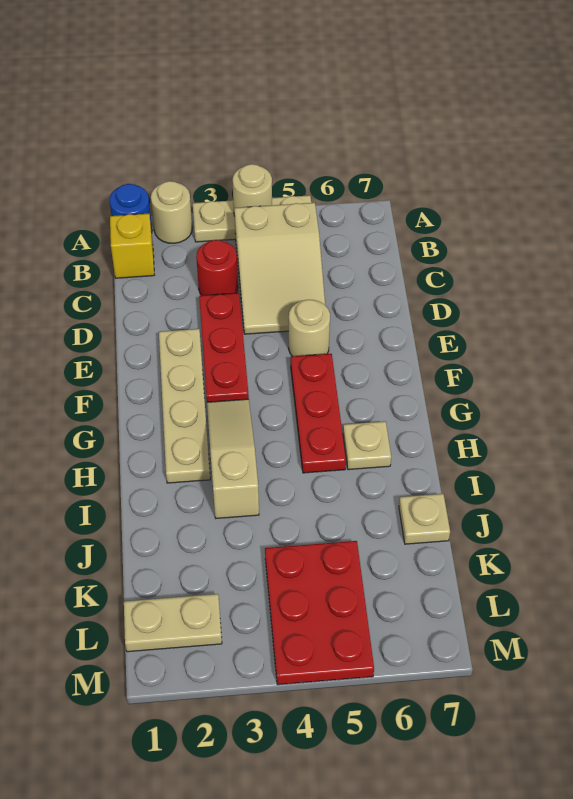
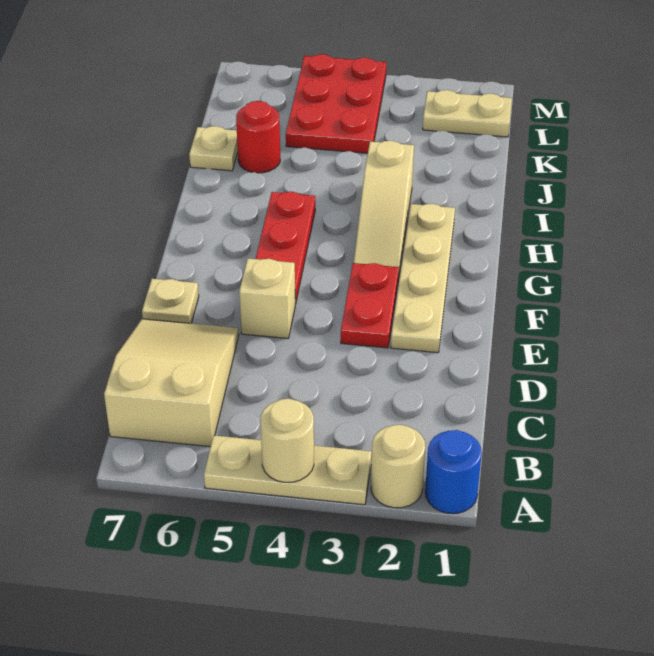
yellow 1x1 brick [110,214,154,278] -> none
tan 2x3 slope [234,203,325,334] -> tan 2x3 slope moved to [104,319,239,447]
red 1x1 round brick [196,240,238,296] -> red 1x1 round brick moved to [236,101,280,173]
red 1x3 plate [199,293,249,402] -> red 1x2 plate [341,263,399,348]
tan 1x1 round brick [289,300,330,356] -> tan 1x1 brick [239,259,295,338]
tan 1x1 plate [343,421,391,470] -> tan 1x1 plate moved to [142,279,199,323]

